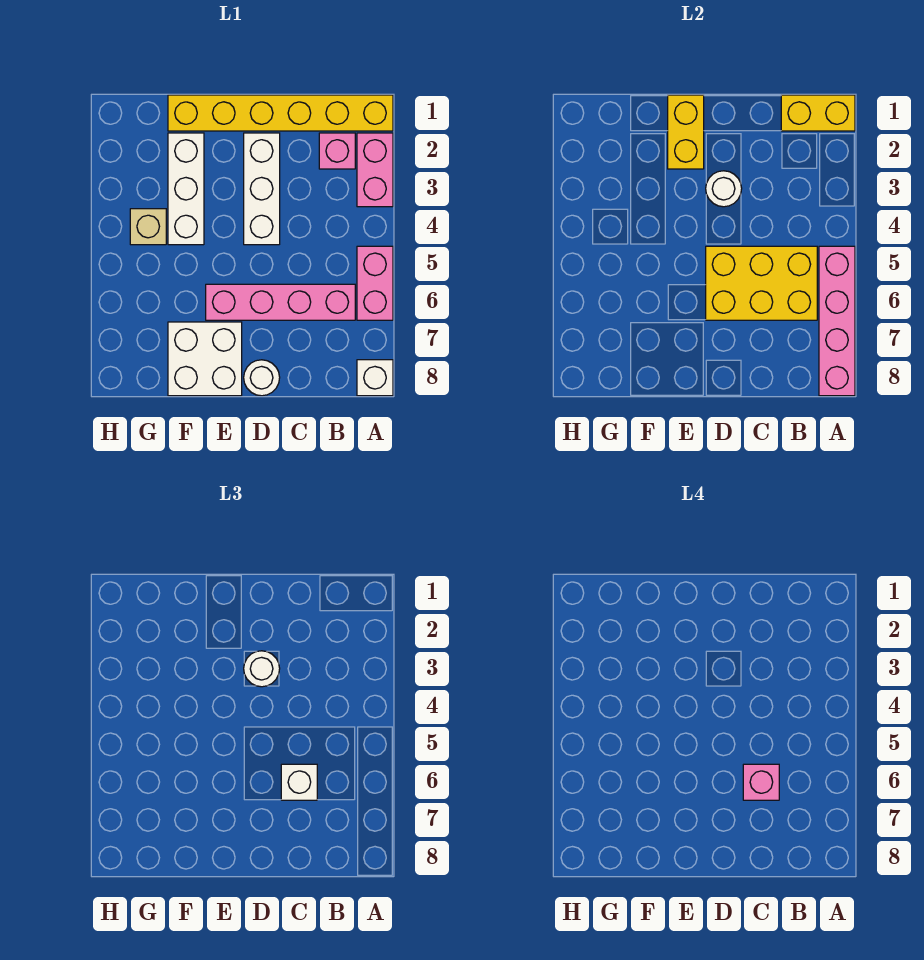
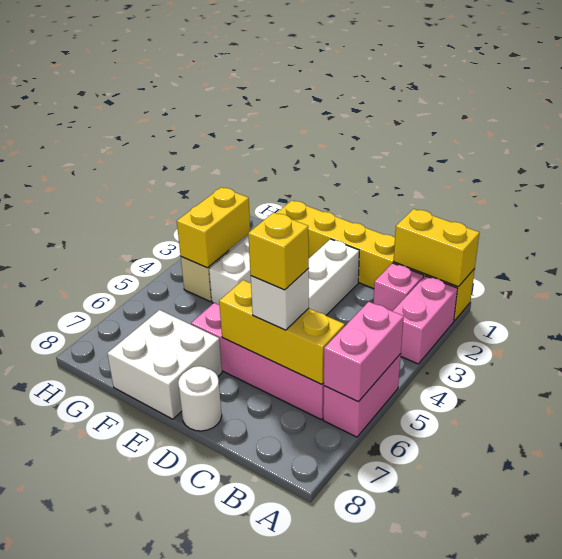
pink 1x4 brick [819,246,855,396] -> pink 1x2 brick [324,302,404,402]
white 1x1 brick [357,360,393,396] -> none
yellow 2x3 brick [706,246,817,320] -> yellow 1x3 brick [219,280,345,384]
pink 1x1 brick [743,764,779,800] -> yellow 1x1 brick [248,212,309,290]
white 1x1 round brick [706,171,742,207] -> none
white 1x1 round brick [244,651,280,687] -> none
yellow 1x2 brick [668,95,704,169] -> yellow 1x2 brick moved to [177,187,250,268]

